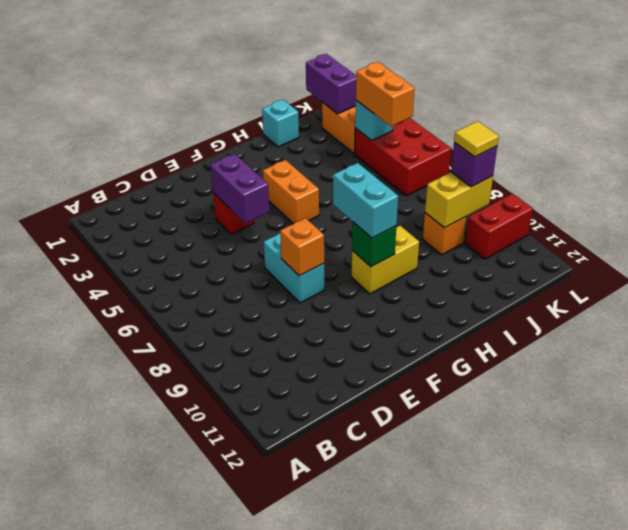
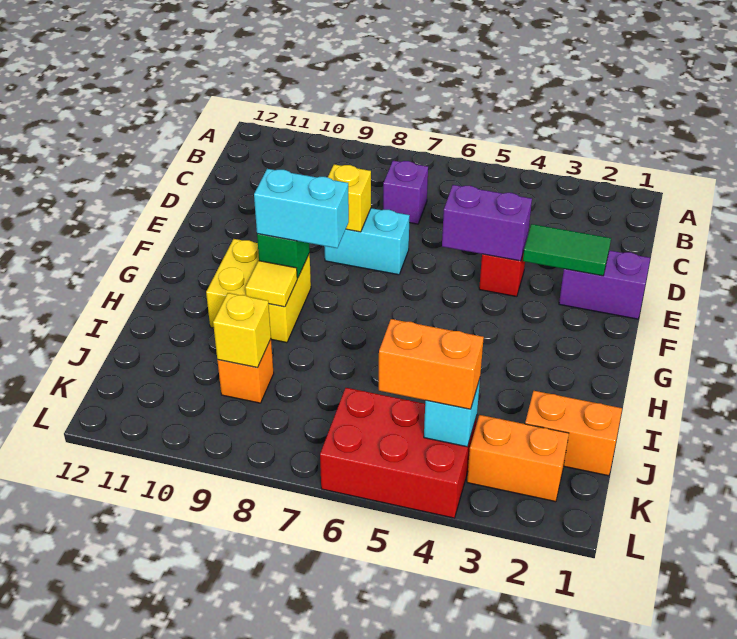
none -> green 1x2 tile [523,224,611,276]
orange 1x1 brick [280,218,324,276] -> yellow 1x1 brick [328,164,371,232]
orange 1x2 brick [263,160,319,224] -> orange 1x2 brick moved to [525,391,622,476]
yellow 1x2 brick [352,226,419,294] -> yellow 2x2 brick [206,239,311,343]
cyan 1x1 brick [262,100,299,147] -> none
yellow 1x2 brick [425,172,493,228] -> yellow 1x1 brick [213,293,271,368]
purple 1x2 brick [306,54,356,114] -> purple 1x2 brick moved to [559,250,650,319]
purple 1x1 brick [451,142,497,187] -> purple 1x1 brick moved to [383,161,428,224]
yellow 1x1 tile [454,121,499,157] -> yellow 1x1 tile moved to [245,261,297,307]
red 1x2 brick [465,193,533,259] -> none

